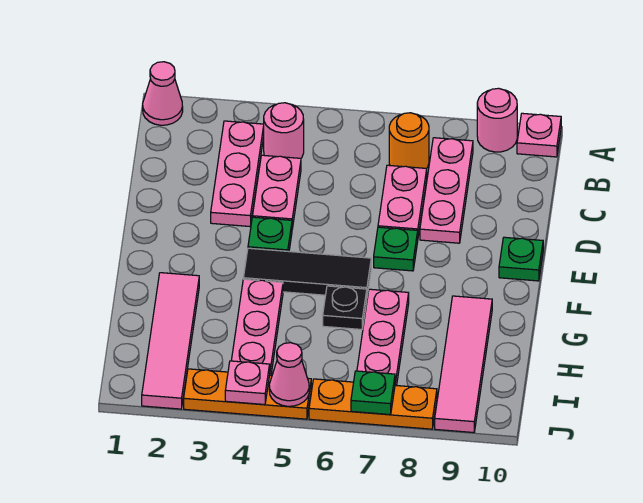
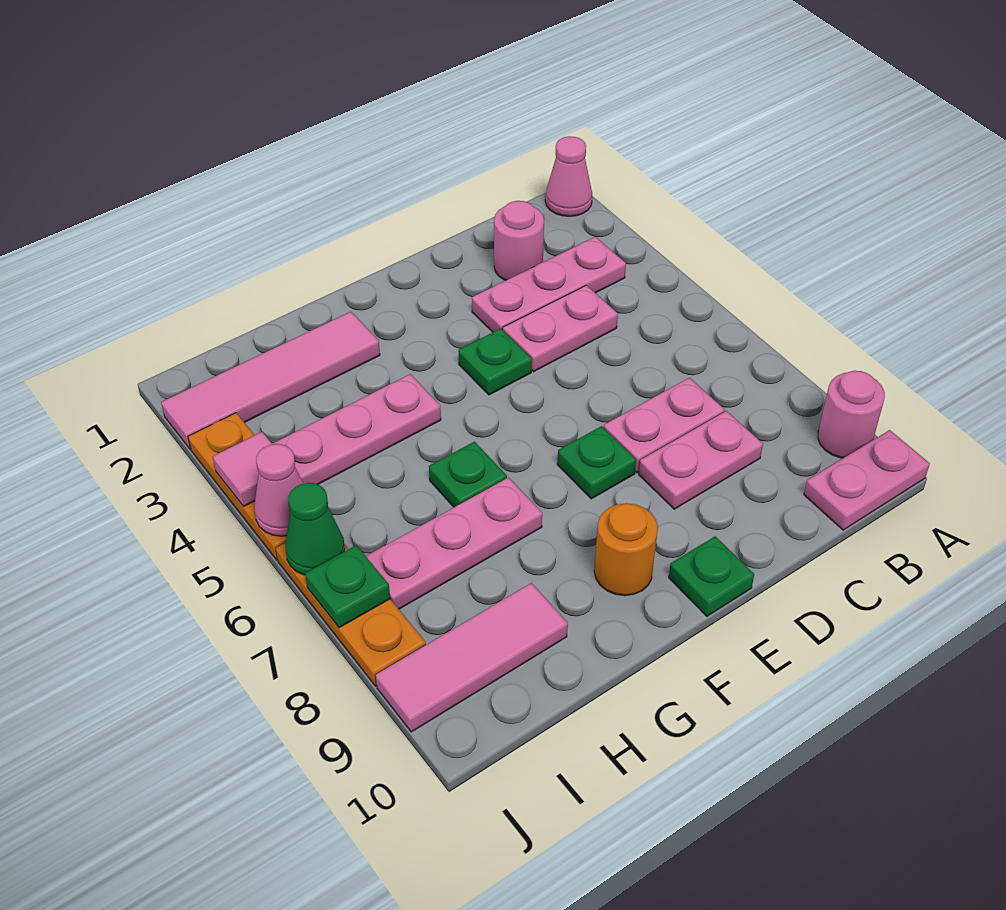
pink 1x1 plate [517,113,561,157] -> pink 1x2 plate [804,430,930,530]
pink 1x1 round brick [264,103,304,158] -> pink 1x1 round brick moved to [494,201,544,280]
orange 1x1 round brick [389,113,429,168] -> orange 1x1 round brick moved to [594,503,658,596]
pink 1x3 plate [420,138,473,243] -> pink 1x2 plate [639,411,763,509]
black 1x3 tile [243,248,371,295] -> none
black 1x1 plate [323,286,367,330] -> green 1x1 plate [429,442,507,507]
pink 1x4 tile [435,296,492,433] -> pink 1x3 tile [376,583,568,732]
pink 1x1 plate [225,361,270,405] -> pink 1x1 tile [213,432,272,506]
none -> green 1x1 cone [285,483,345,575]

